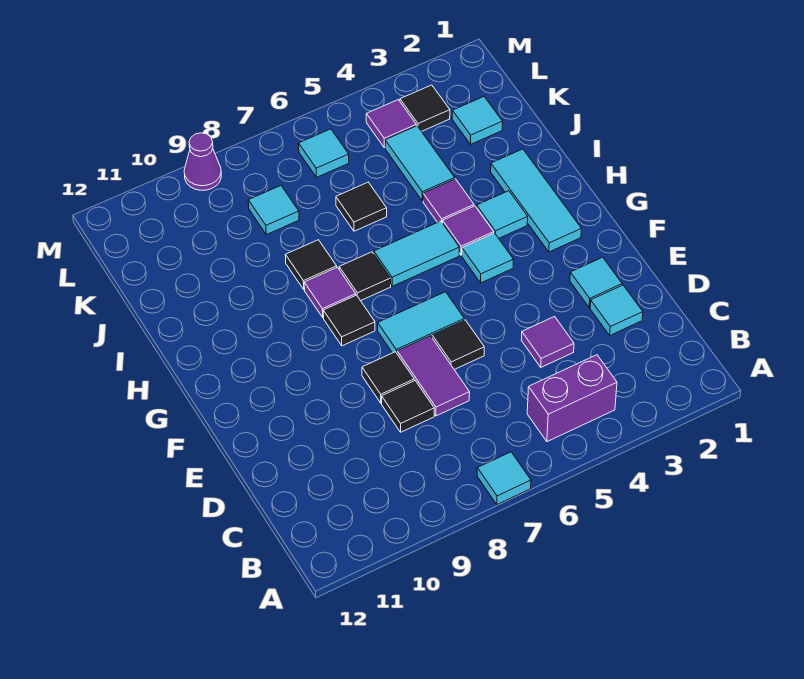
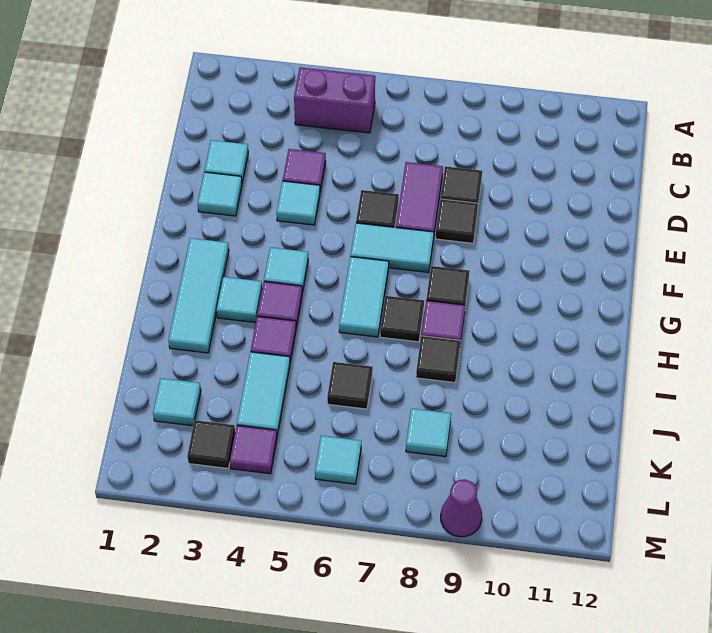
cyan 1x1 tile [477,452,531,504] -> cyan 1x1 tile moved to [277,181,320,225]
cyan 1x2 tile [374,221,459,286] -> cyan 1x2 tile turned to [339,257,389,337]

